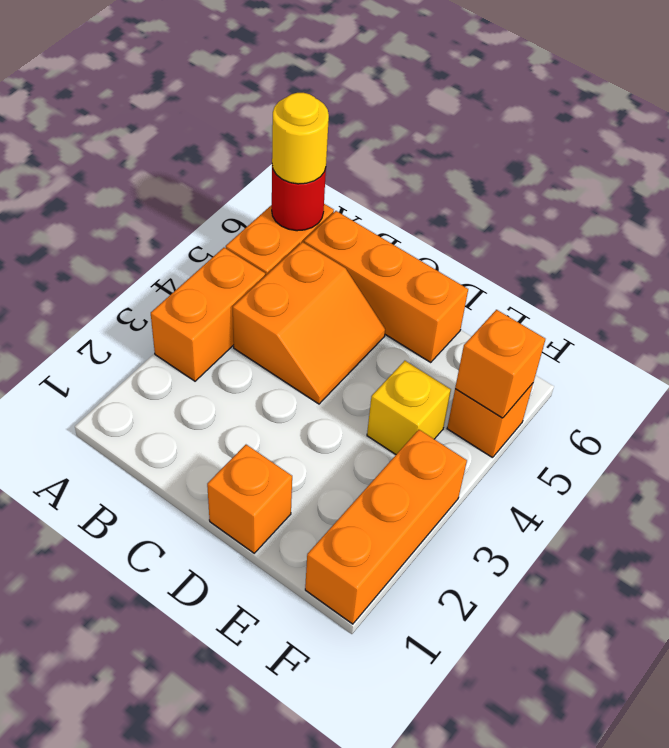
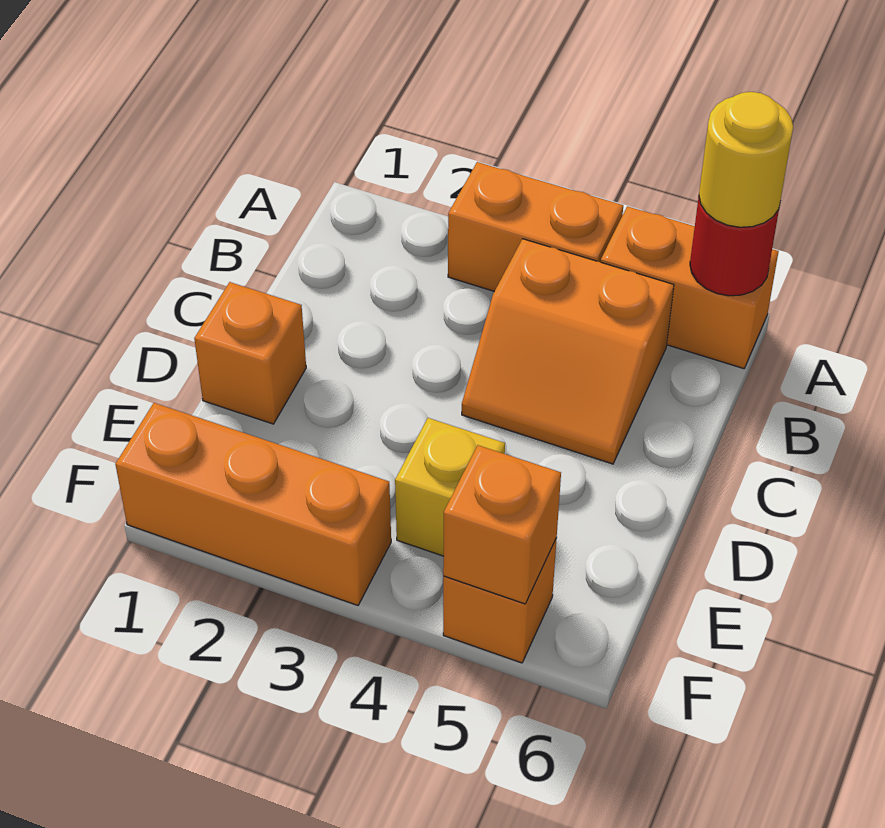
orange 1x3 brick [304,211,468,362] -> none

